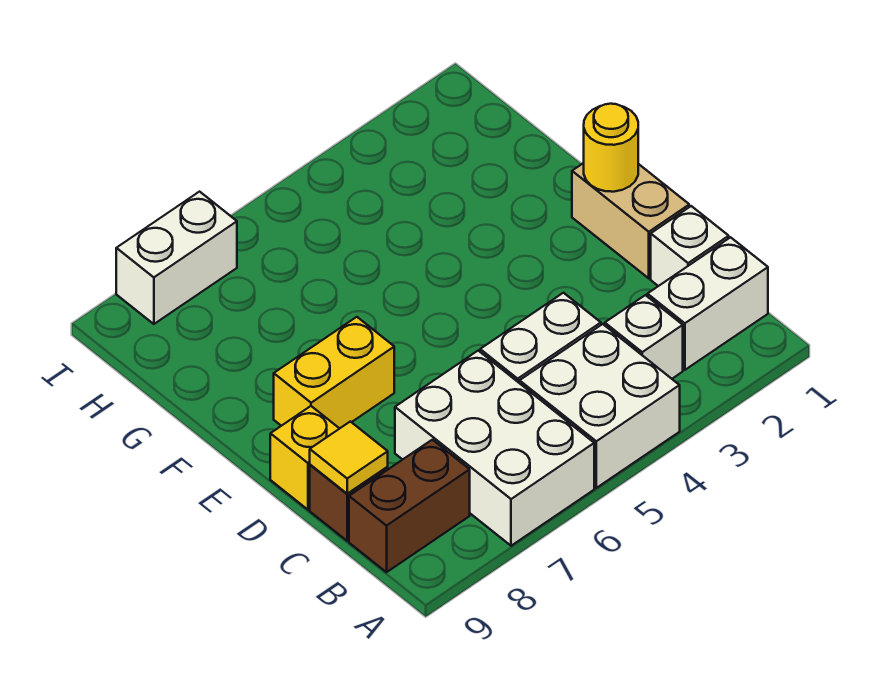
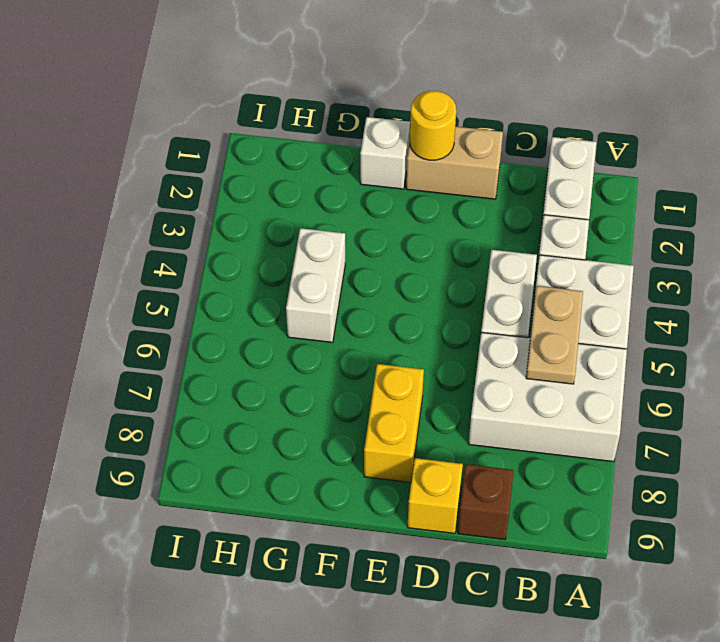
none -> tan 1x2 plate [526,286,583,384]
brown 1x2 brick [349,440,470,572] -> none
white 1x1 brick [651,206,729,286] -> white 1x1 brick moved to [360,117,410,189]
yellow 1x1 tile [310,422,388,494] -> none
white 1x2 brick [116,192,237,324] -> white 1x2 brick moved to [286,228,345,342]

